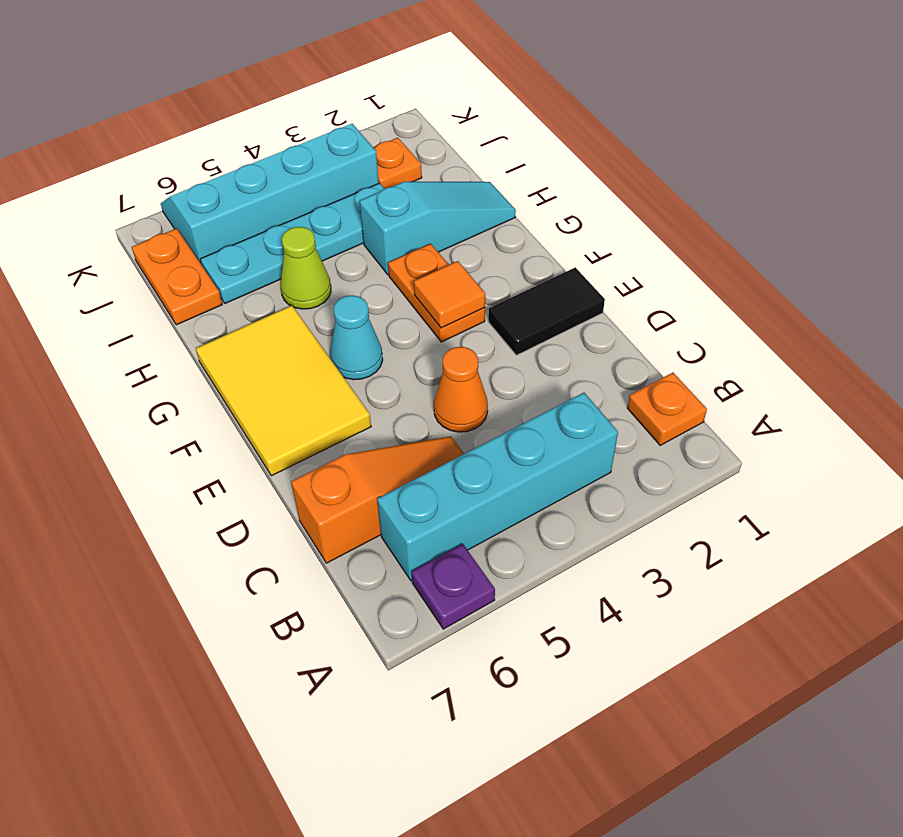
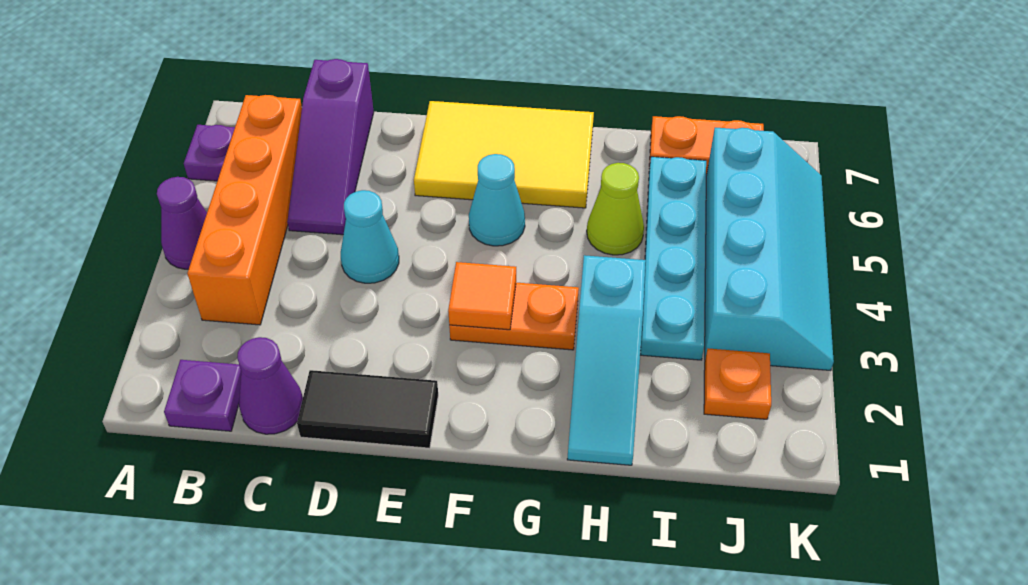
none -> purple 1x1 cone [157,177,207,269]
orange 1x1 plate [627,373,707,445] -> purple 1x1 plate [164,360,242,431]
cyan 1x4 brick [377,393,618,581] -> orange 1x4 brick [187,95,302,325]
none -> purple 1x1 cone [237,337,303,434]
orange 1x3 slope [291,436,464,563] -> purple 1x3 slope [287,59,374,235]
orange 1x1 cone [434,347,488,432] -> cyan 1x1 cone [341,190,399,283]
black 1x2 tile [488,267,605,355] -> black 1x2 tile turned to [297,370,438,448]

